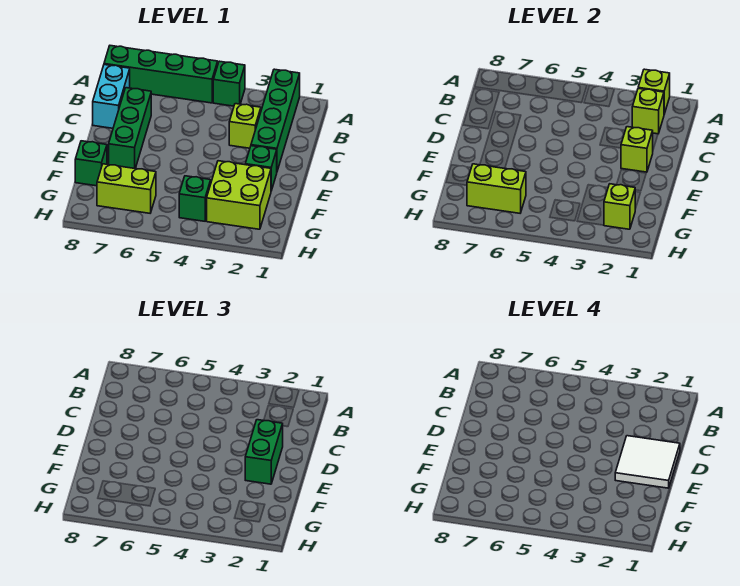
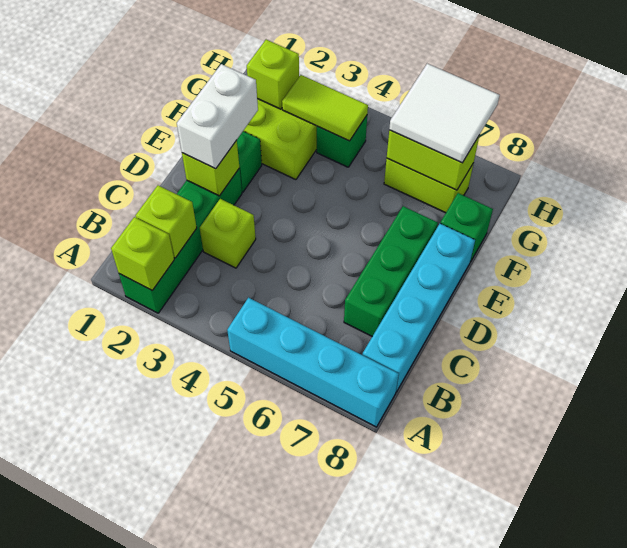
green 1x1 brick [213,61,245,106] -> none
green 1x4 brick [104,46,218,103] -> cyan 1x4 brick [227,298,399,427]
cyan 1x2 brick [93,65,130,128] -> cyan 1x4 brick [362,224,475,392]
white 2x2 tile [615,436,680,488] -> white 2x2 tile moved to [389,64,500,163]
green 1x2 brick [245,420,283,484] -> white 1x2 brick [177,64,258,169]
none -> lime 1x2 tile [282,75,368,141]

